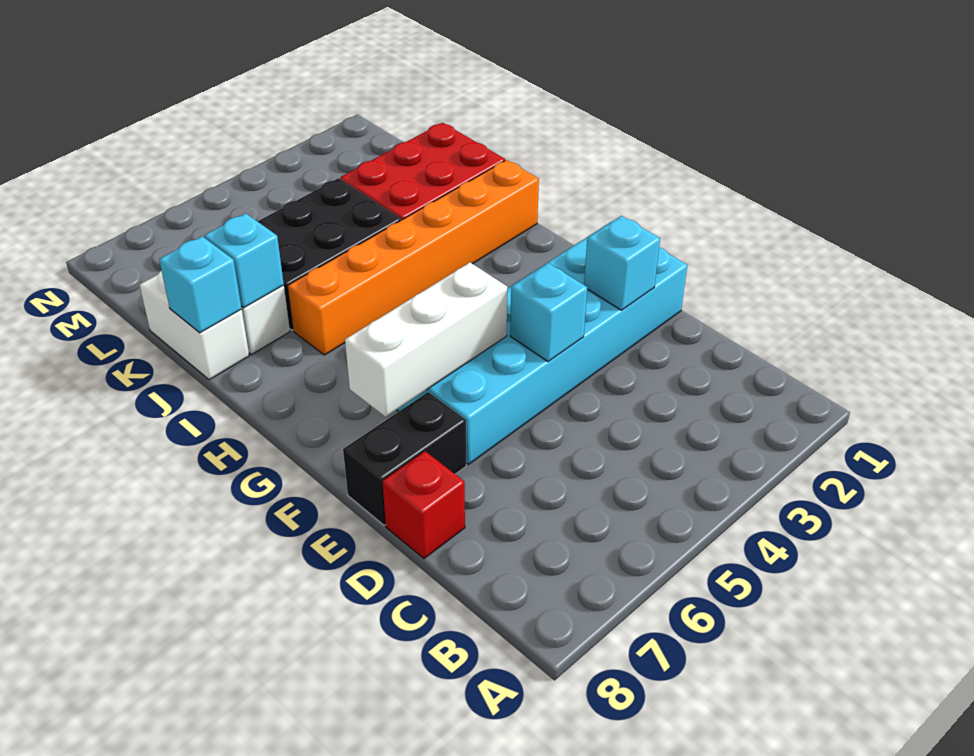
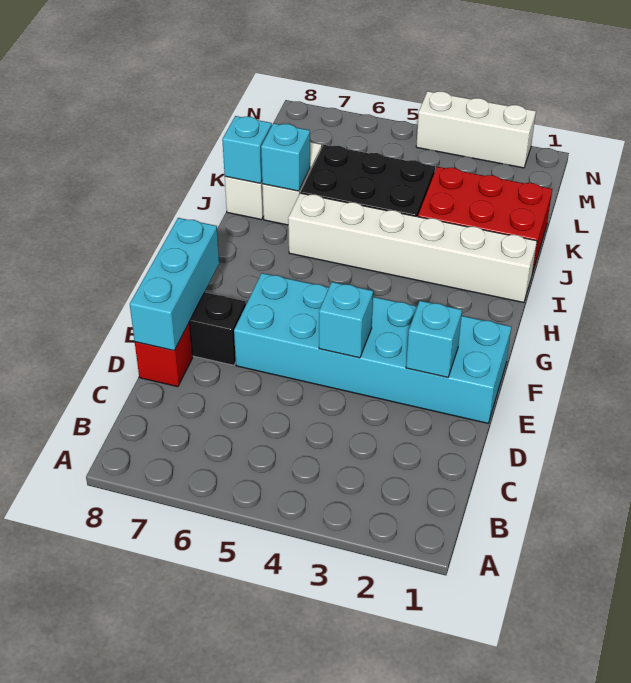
none -> cyan 1x3 brick [130,218,219,351]
white 1x3 brick [345,263,507,417] -> white 1x3 brick moved to [416,91,536,168]
orange 1x6 brick [288,160,539,355] -> white 1x6 brick [288,193,537,303]

